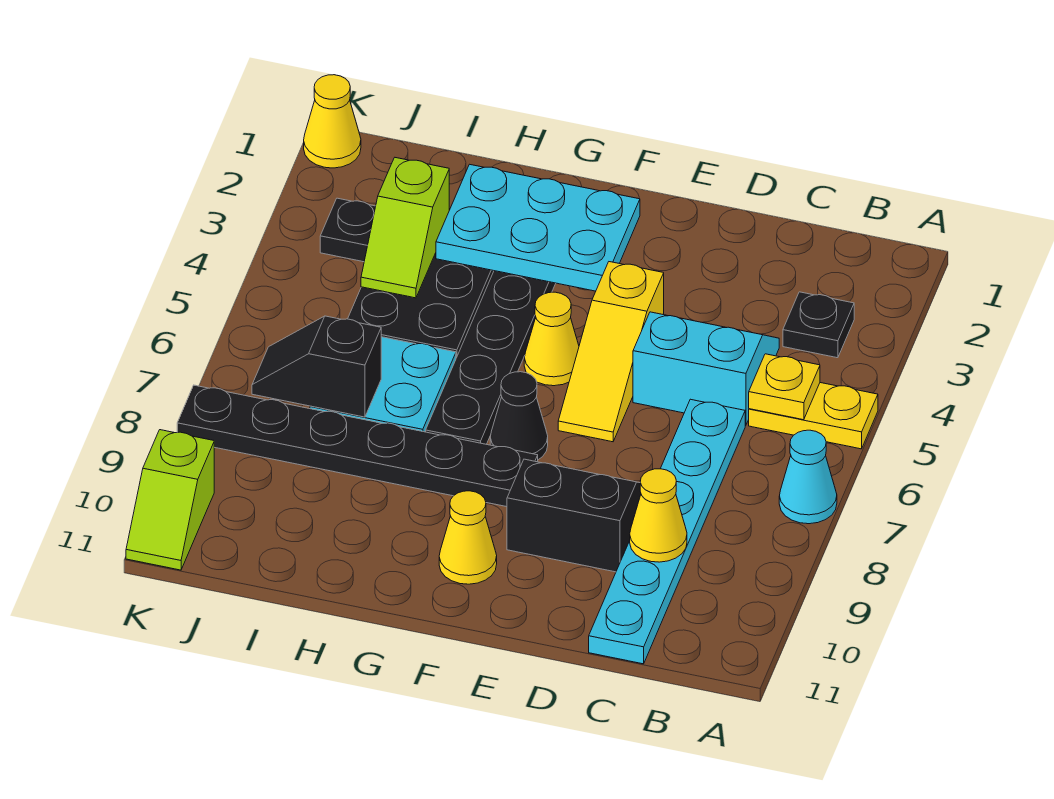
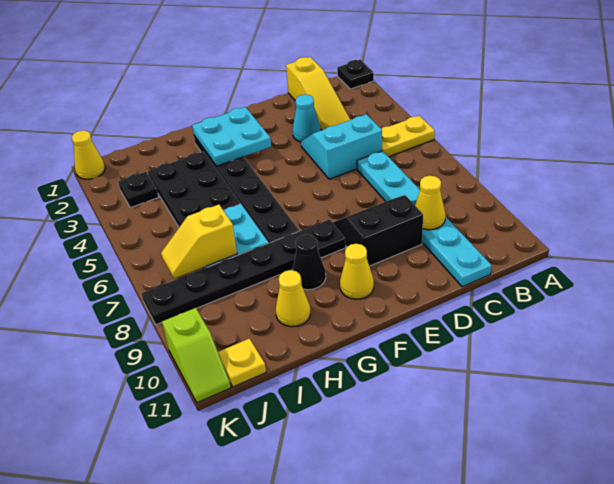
cyan 1x1 cone [779,430,837,524] -> cyan 1x1 cone moved to [293,95,321,142]
black 1x1 plate [783,292,854,358] -> black 1x1 plate moved to [337,60,374,89]
yellow 1x1 plate [749,354,820,420] -> yellow 1x1 plate moved to [218,339,266,387]
yellow 1x3 slope [558,262,664,442] -> yellow 1x3 slope moved to [286,57,350,130]
cyan 2x3 plate [436,164,640,291] -> cyan 2x2 plate [192,107,271,166]
yellow 1x1 cone [524,292,579,386] -> yellow 1x1 cone moved to [276,270,310,327]
black 1x1 cone [490,372,548,460] -> black 1x1 cone moved to [293,235,326,290]
lime 1x2 slope [361,158,449,298] -> none
black 1x2 slope [252,316,381,417] -> yellow 1x2 slope [161,205,237,279]

